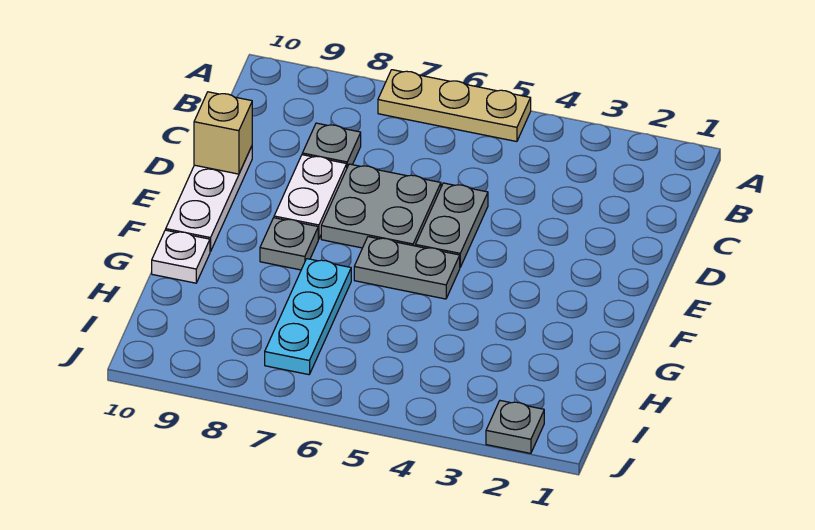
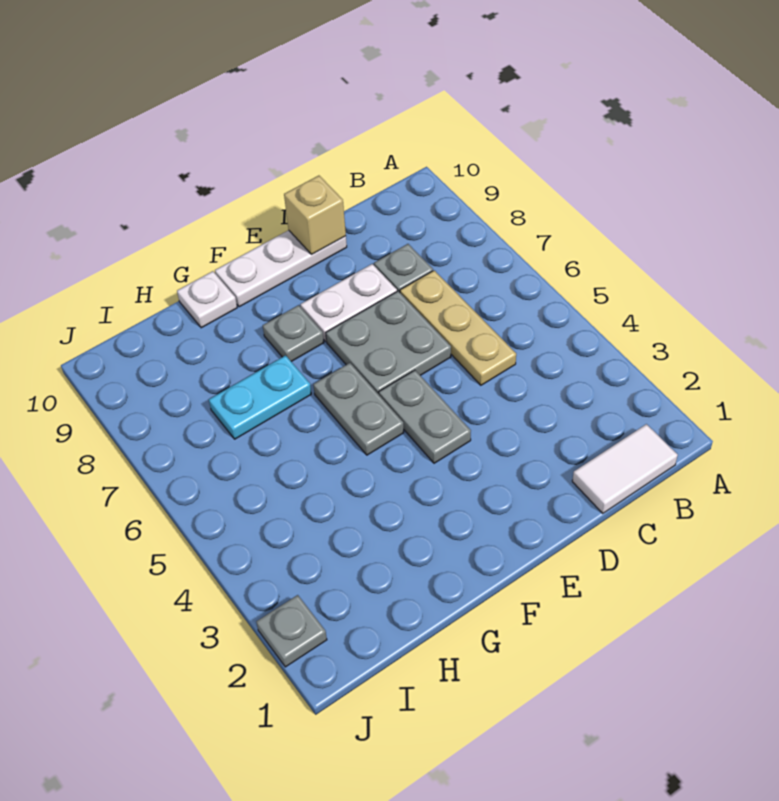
tan 1x3 plate [378,70,531,142] -> tan 1x3 plate moved to [400,270,516,385]
none -> white 1x2 tile [572,424,678,514]
grey 1x2 plate [416,183,488,267] -> grey 1x2 plate turned to [379,370,471,463]
cyan 1x3 plate [265,259,351,375] -> cyan 1x2 plate [209,355,311,439]

